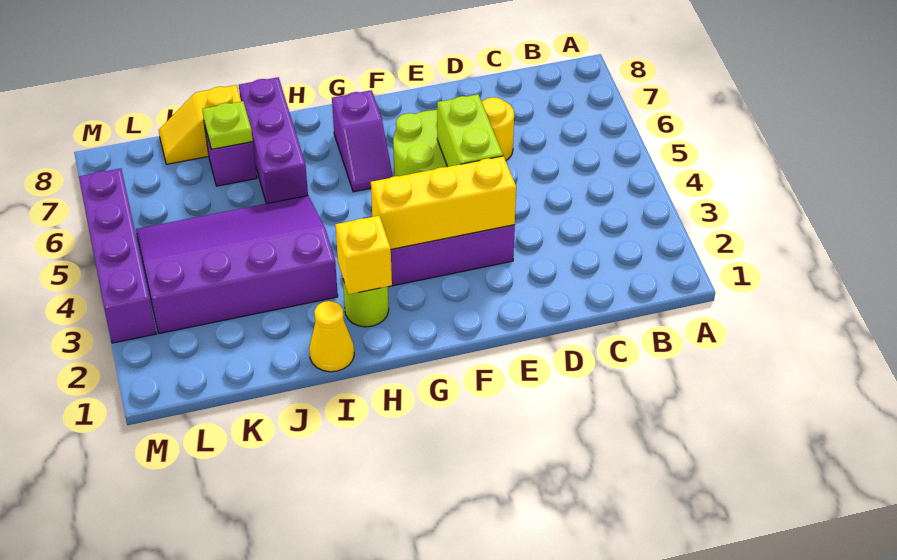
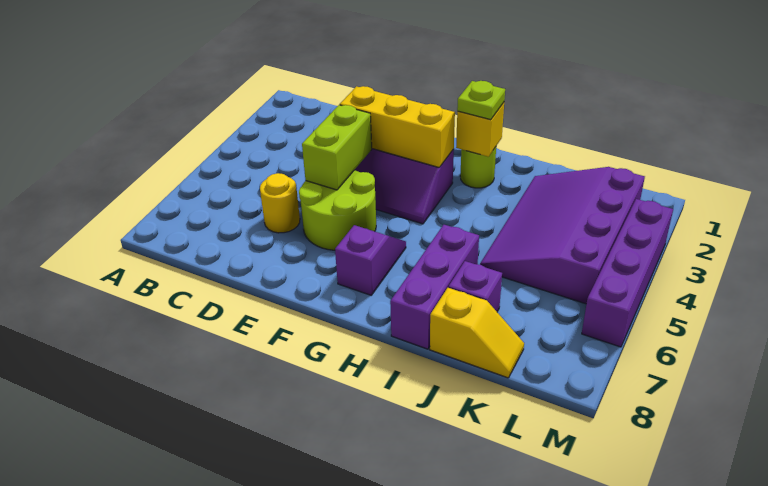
yellow 1x1 cone [309,301,354,372] -> none
purple 3x4 slope [136,196,338,334] -> purple 3x4 slope turned to [480,167,645,304]
lime 1x1 plate [202,101,253,149] -> lime 1x1 plate moved to [457,81,505,120]

